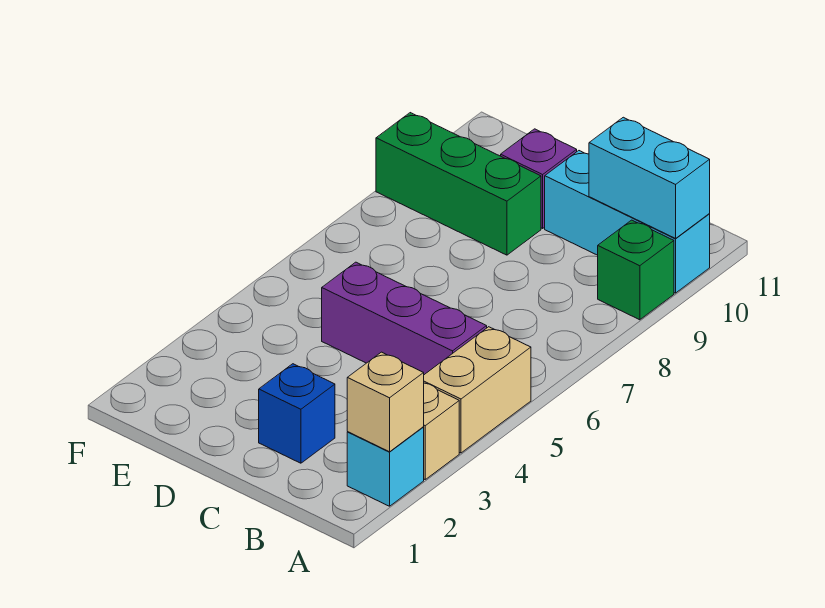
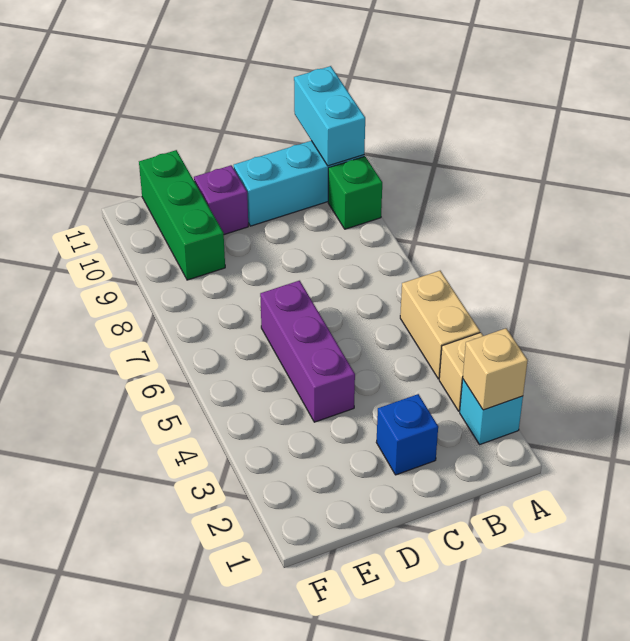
cyan 1x2 brick [589,117,710,238] -> cyan 1x2 brick turned to [294,66,365,166]
purple 1x3 brick [322,262,487,375] -> purple 1x3 brick turned to [260,281,355,422]
green 1x3 brick [376,113,541,255] -> green 1x3 brick turned to [139,150,225,280]

